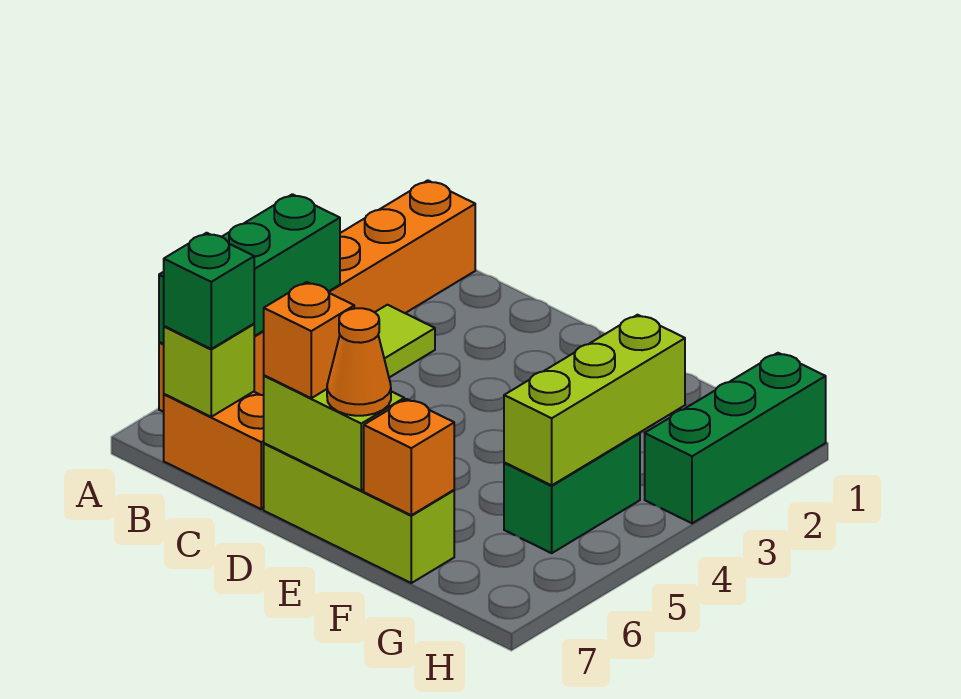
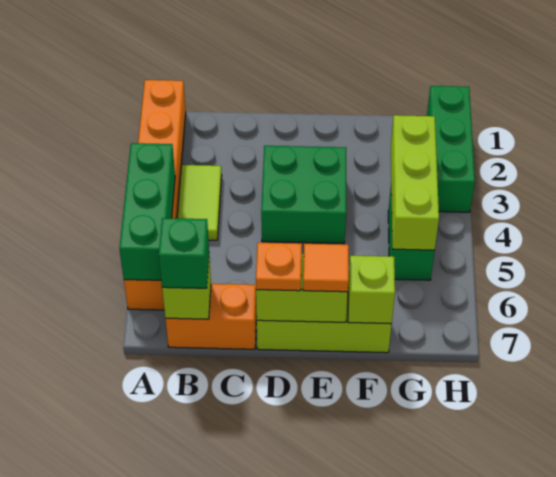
none -> green 2x2 brick [261,146,346,243]
orange 1x1 brick [264,282,354,398] -> orange 1x1 plate [256,243,302,291]
orange 1x1 cone [327,308,391,416] -> orange 1x1 tile [303,244,349,292]
orange 1x1 brick [364,399,454,515] -> lime 1x1 brick [348,256,395,324]

